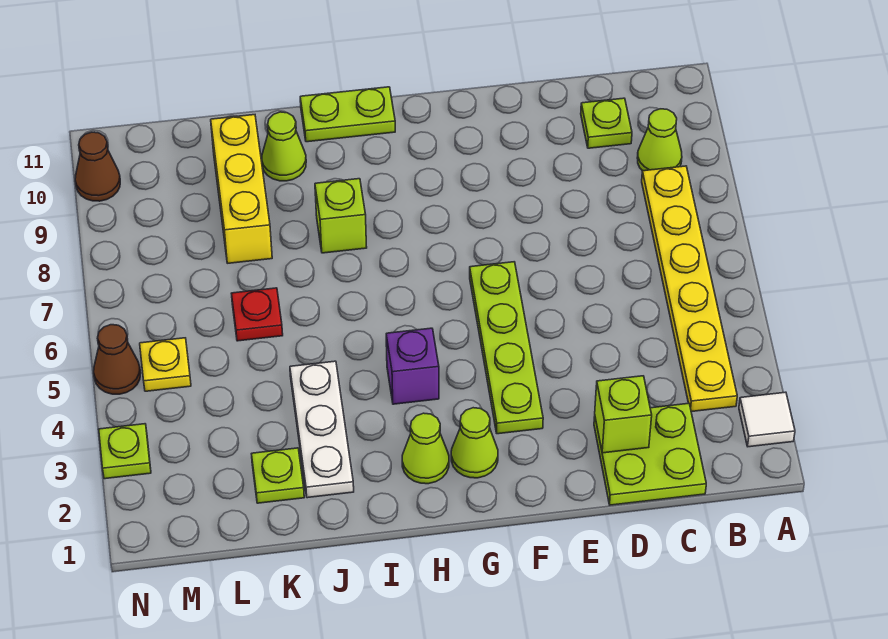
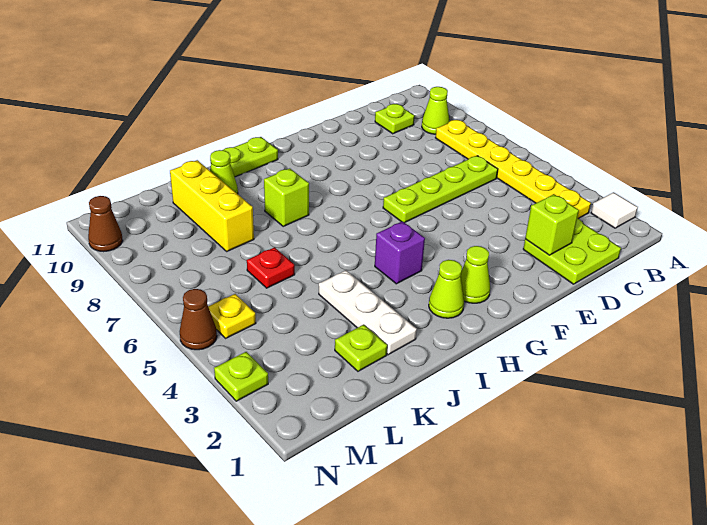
lime 1x4 plate [470,262,543,434] -> lime 1x4 plate turned to [383,156,498,223]

